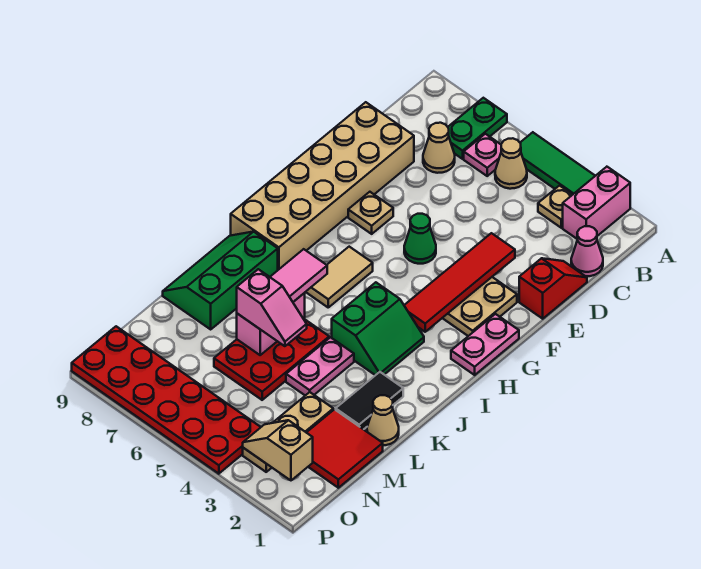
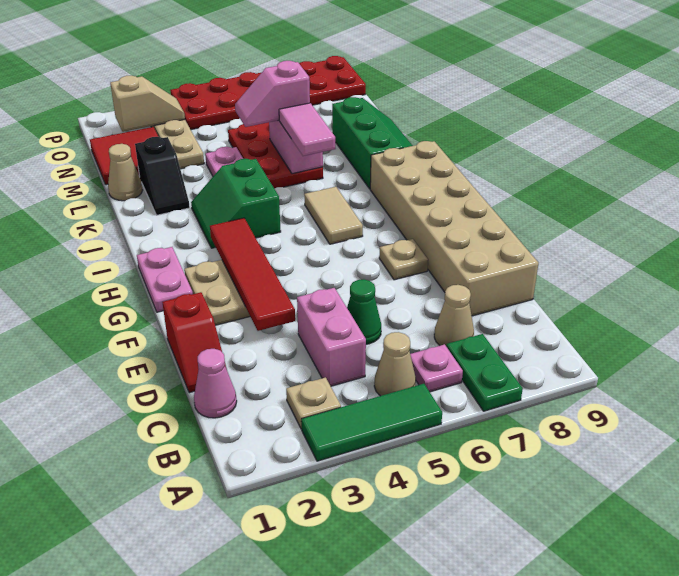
pink 1x2 brick [563,167,630,239] -> pink 1x2 brick moved to [297,288,366,386]
green 1x1 cone [404,214,436,264] -> green 1x1 cone moved to [347,279,381,344]
black 1x2 tile [336,372,403,429] -> black 1x2 slope [135,137,190,215]

